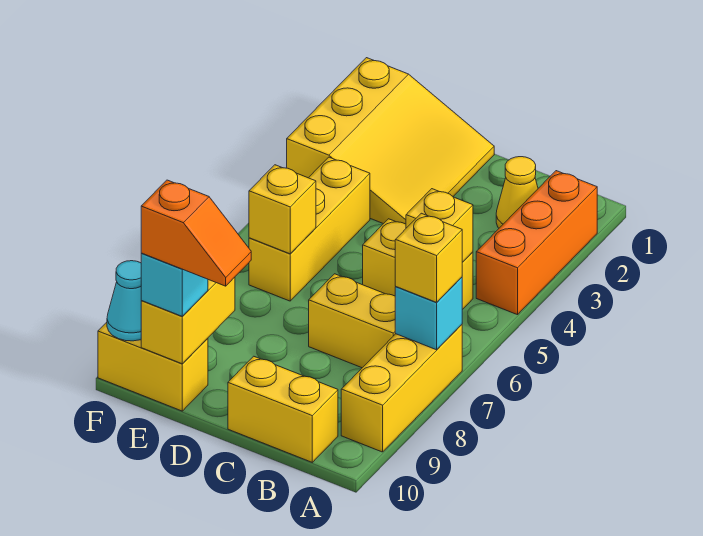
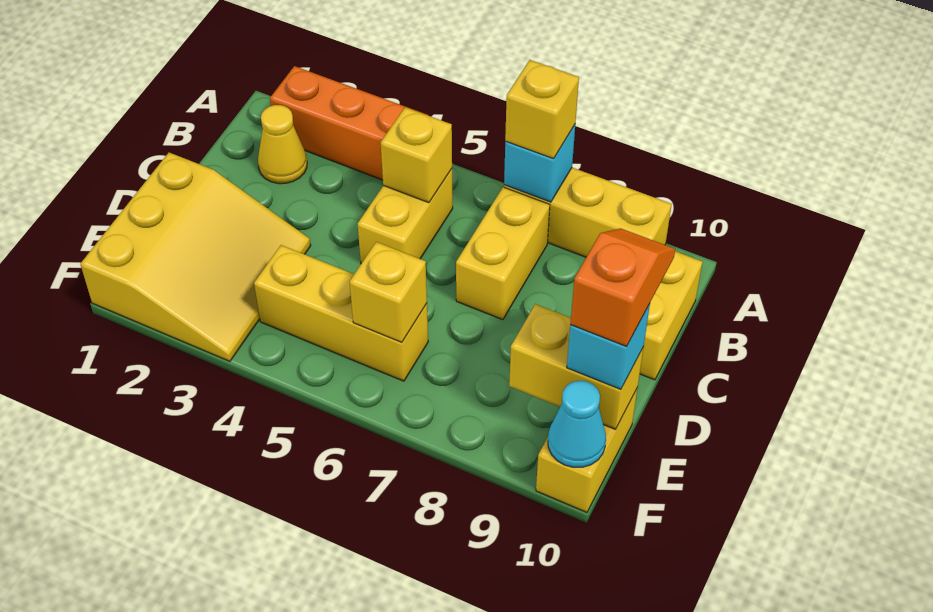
yellow 3x3 slope [287,58,494,224] -> yellow 3x3 slope turned to [80,153,311,361]

